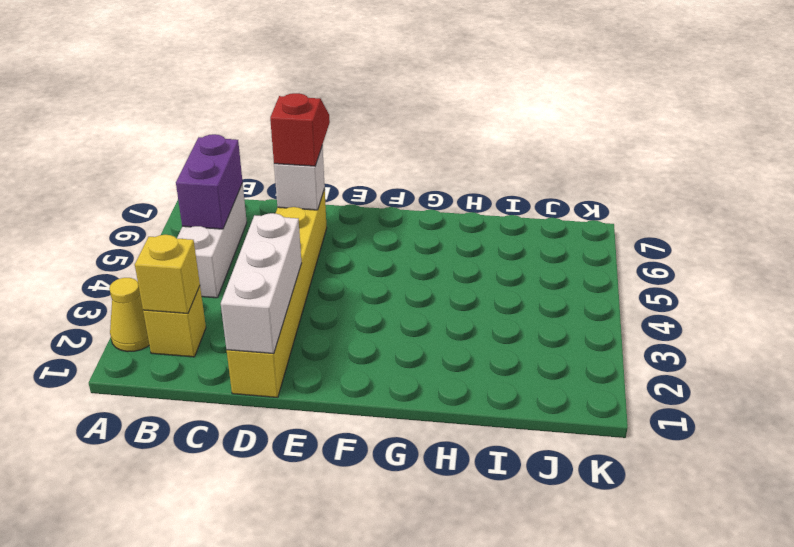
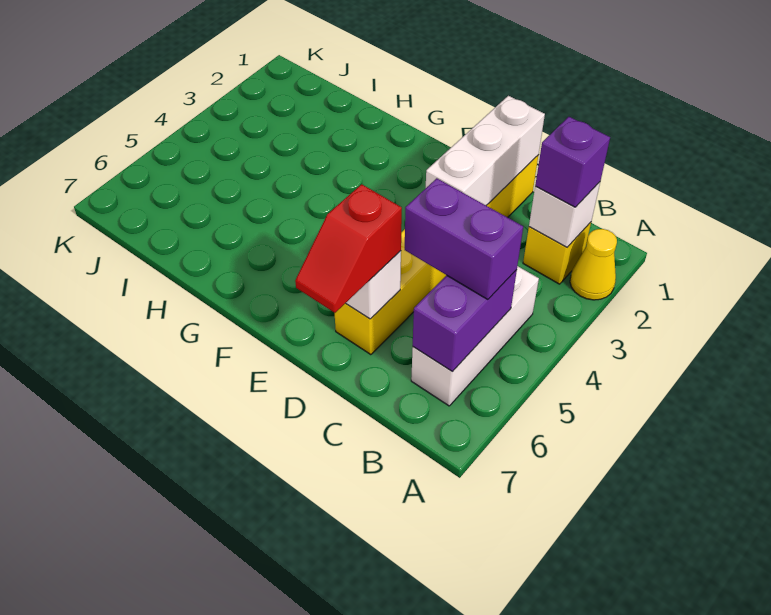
yellow 1x1 brick [135,235,200,313] -> white 1x1 brick [529,182,600,247]
none -> purple 1x1 brick [535,117,610,207]
none -> purple 1x2 brick [405,178,523,300]

